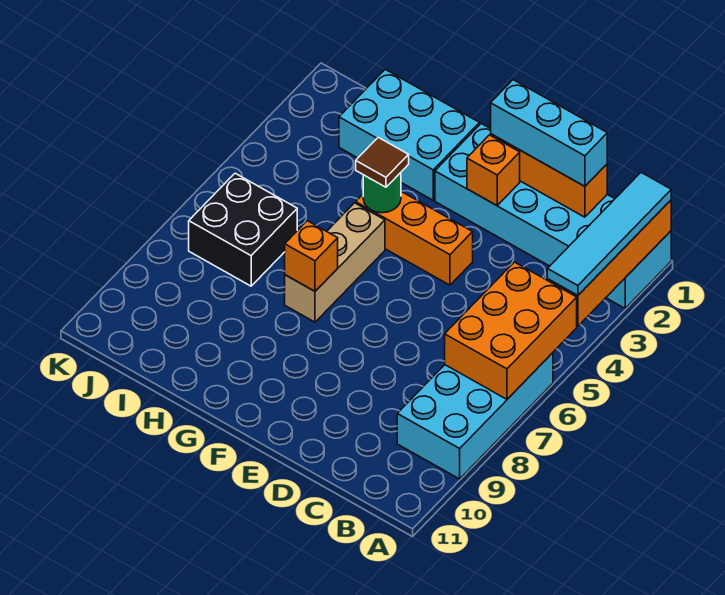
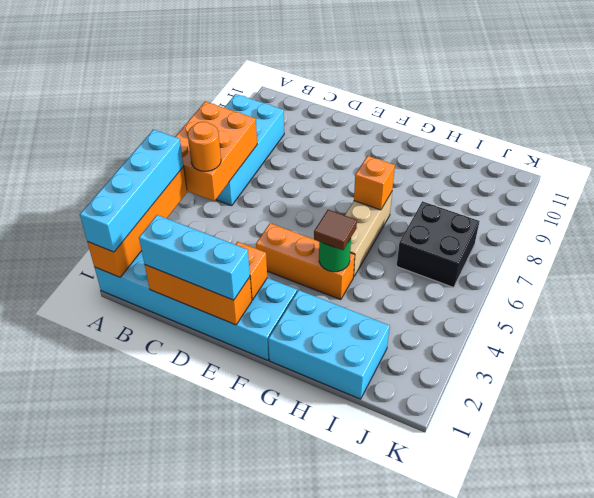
cyan 1x4 tile [547,173,671,296] -> cyan 1x4 brick [80,130,184,252]
none -> orange 1x1 round brick [188,122,221,171]

